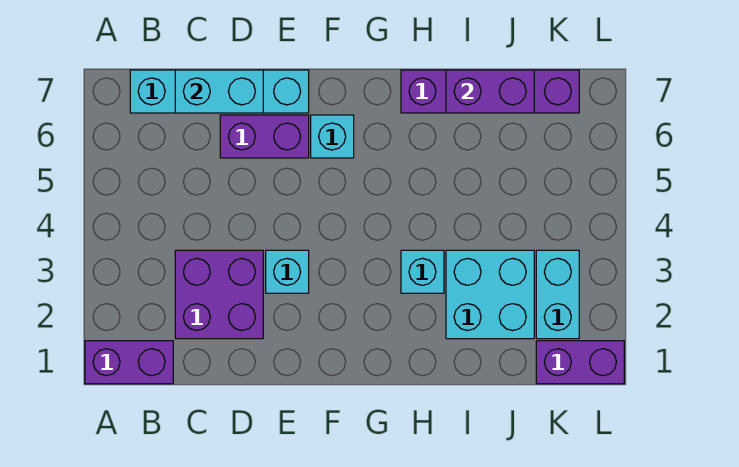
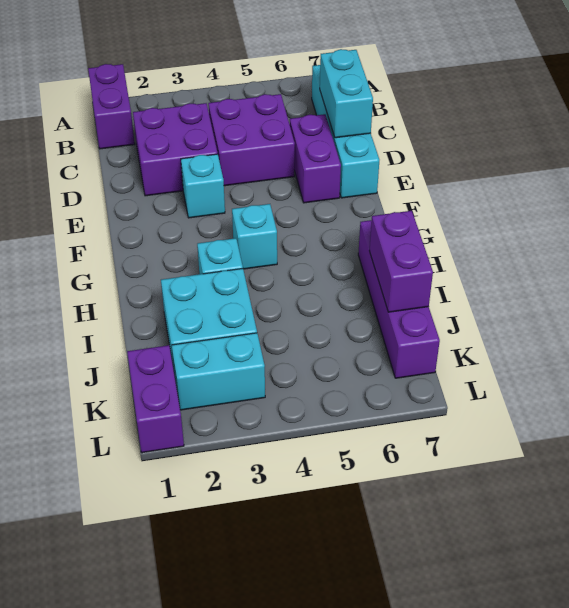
none -> purple 2x2 brick [208,94,295,186]
cyan 1x1 brick [311,115,354,158] -> cyan 1x1 brick moved to [232,204,277,269]

